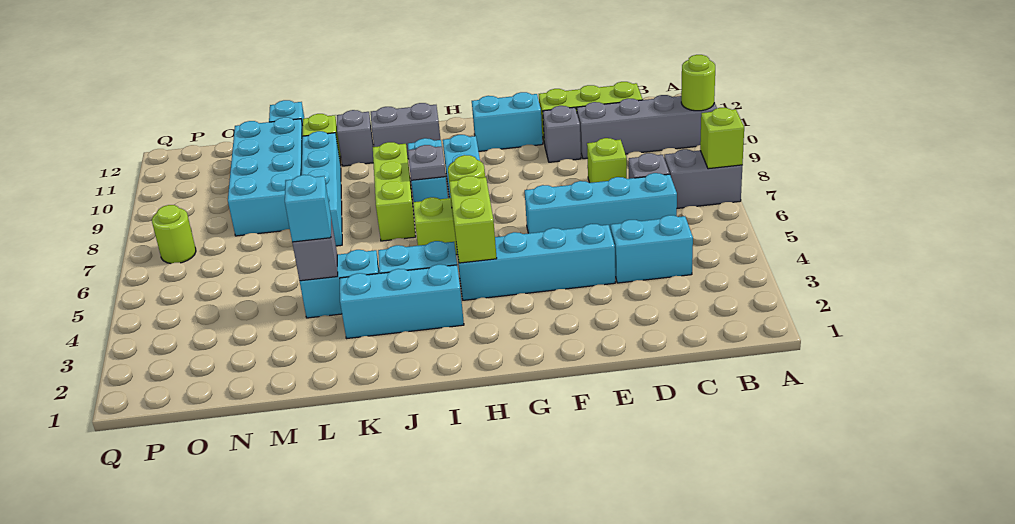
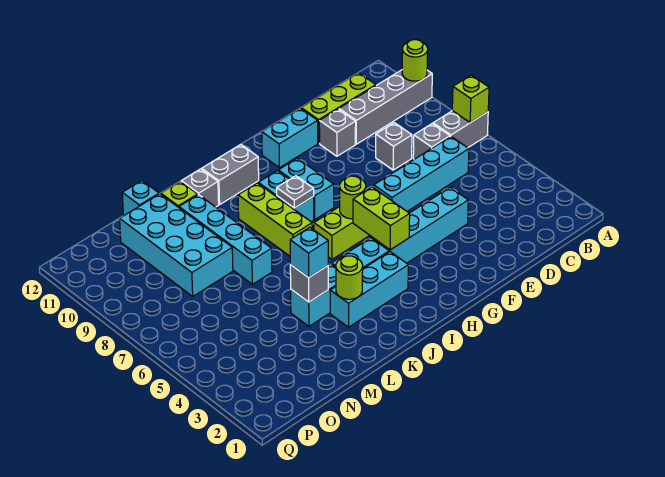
cyan 1x2 brick [611,215,693,283] -> none
lime 1x1 brick [587,138,627,183] -> grey 1x1 brick [376,123,412,170]
lime 1x1 round brick [152,205,196,264] -> lime 1x1 round brick moved to [336,256,363,299]

